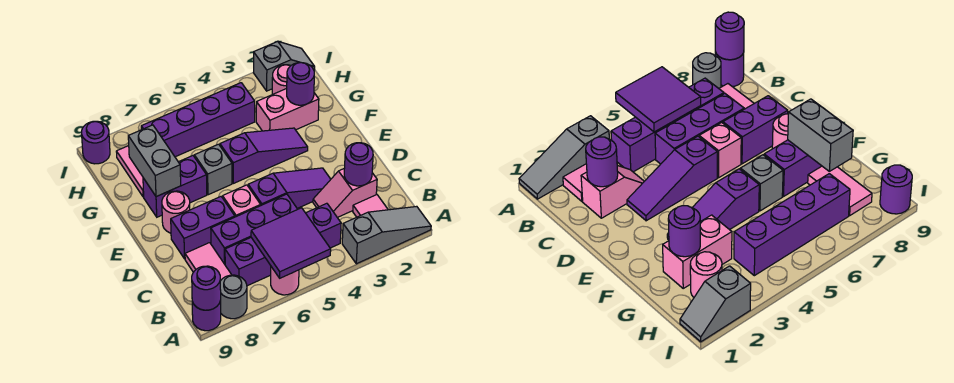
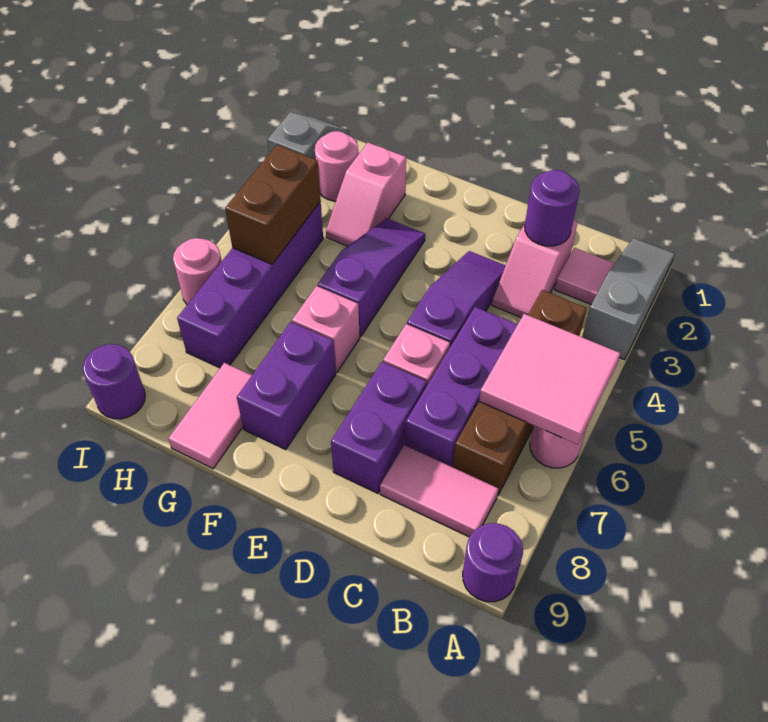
purple 2x2 tile [251,208,331,278] -> pink 2x2 tile [479,314,620,445]
grey 1x1 round brick [220,275,247,319] -> none
purple 1x1 round brick [192,266,221,310] -> none
purple 1x4 brick [225,203,341,286] -> brown 1x4 brick [453,290,587,496]
pink 1x1 round brick [162,191,190,233] -> pink 1x1 round brick moved to [173,238,222,305]
grey 1x1 brick [194,144,232,195] -> pink 1x1 brick [292,286,360,373]
grey 1x2 brick [128,125,181,197] -> none
pink 1x2 brick [256,88,319,131] -> pink 1x2 slope [326,143,406,246]
purple 1x1 round brick [287,63,314,105] -> none
pink 1x2 tile [116,146,144,197] -> pink 1x2 tile turned to [168,363,252,469]
none -> brown 1x2 brick [225,145,321,264]

